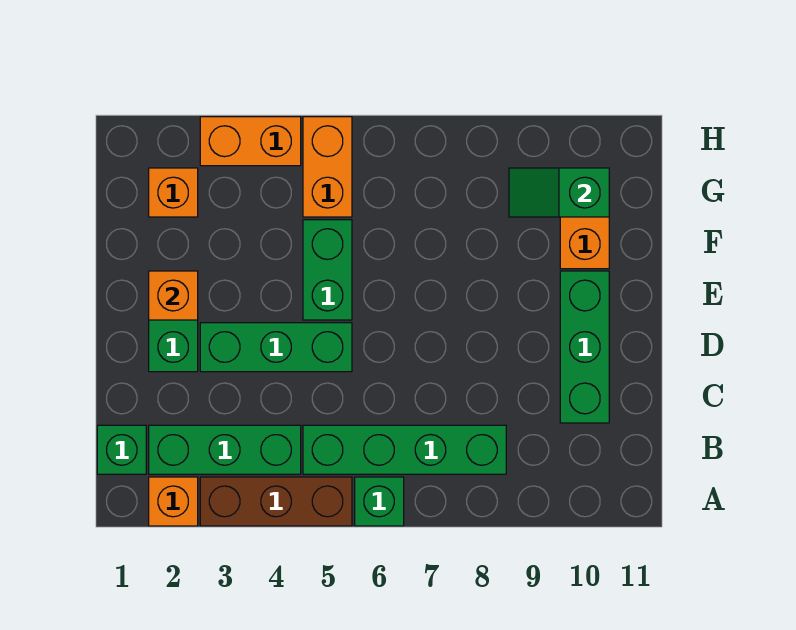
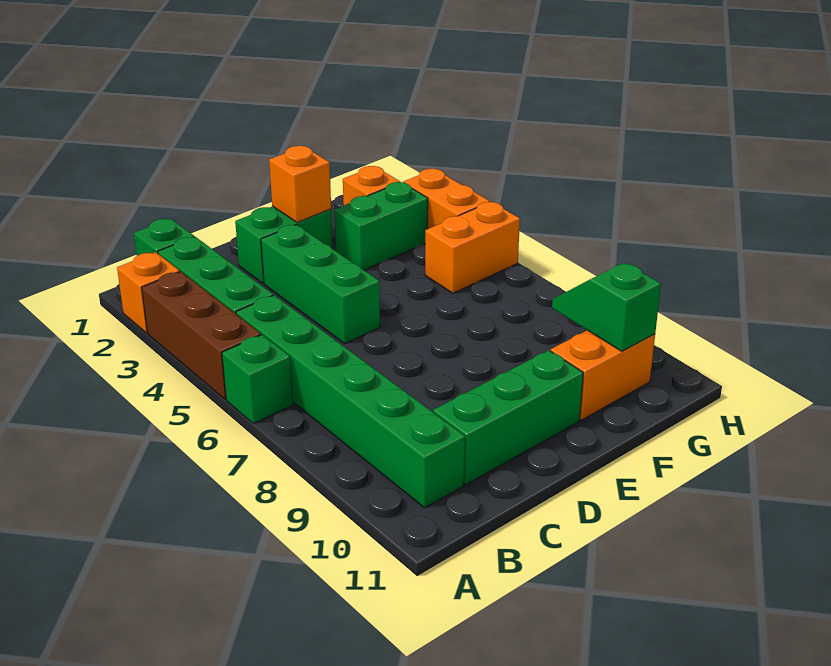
green 1x4 brick [303,425,506,474] -> green 1x6 brick [236,295,465,508]
green 1x2 brick [303,220,352,320] -> green 1x2 brick moved to [334,182,428,270]

